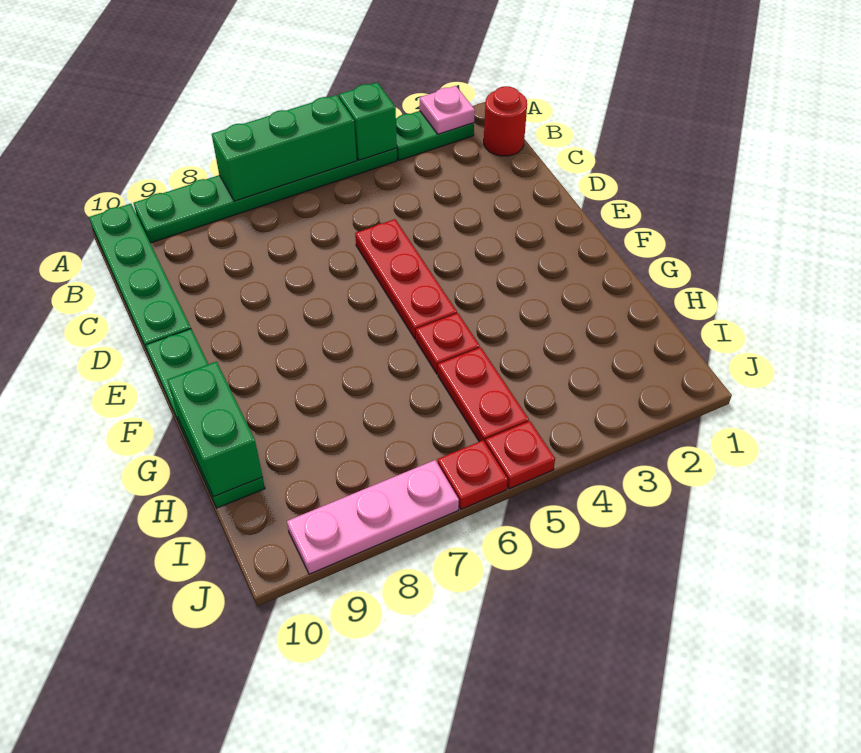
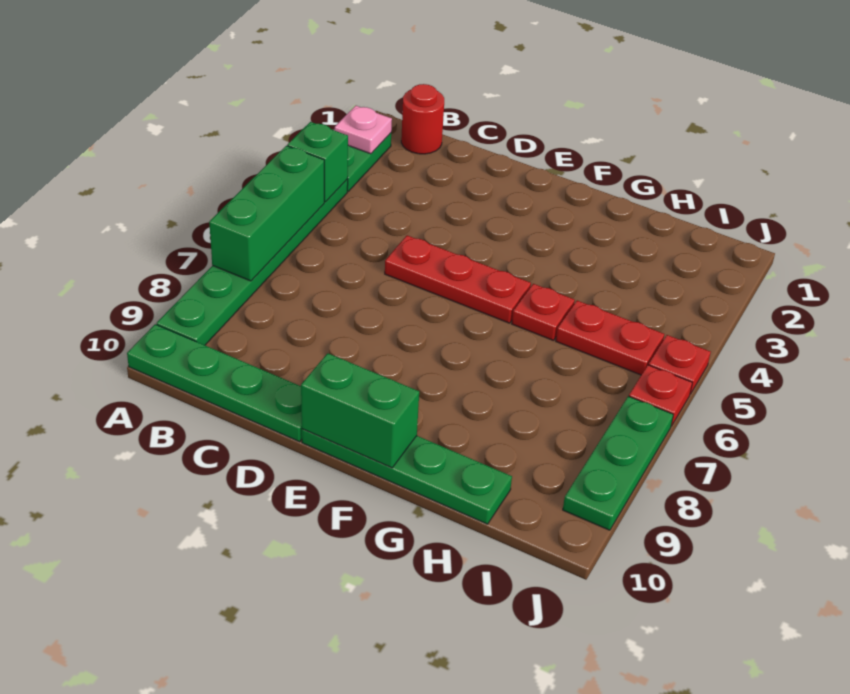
green 1x2 brick [167,362,263,497] -> green 1x2 brick moved to [301,353,419,468]
pink 1x3 plate [287,460,459,574] -> green 1x3 plate [563,396,673,530]

